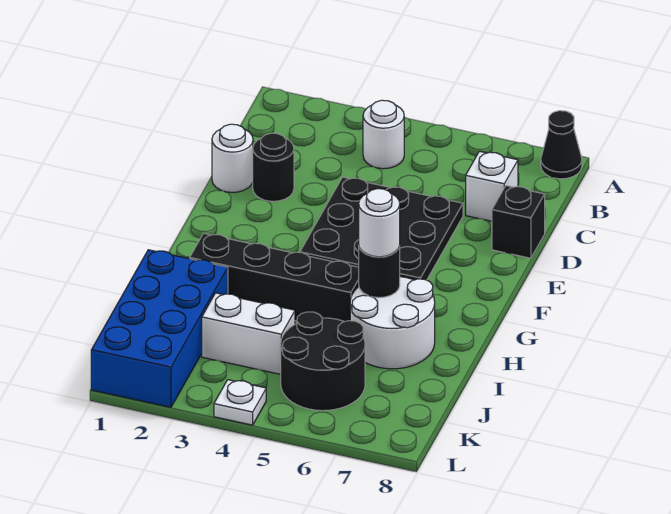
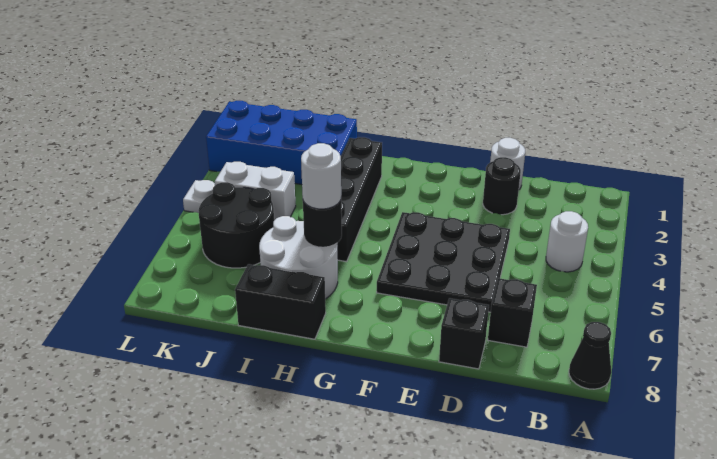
white 1x1 brick [466,151,518,221] -> black 1x1 brick [488,278,537,347]
none -> black 1x2 brick [235,264,326,339]
white 1x2 brick [202,293,295,374] -> white 1x2 brick turned to [215,162,296,220]

